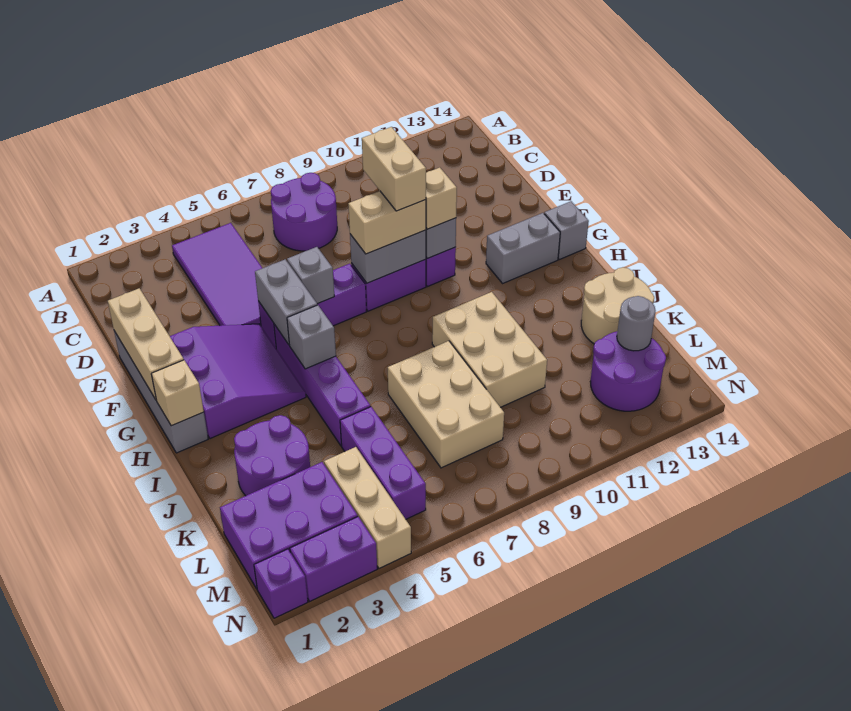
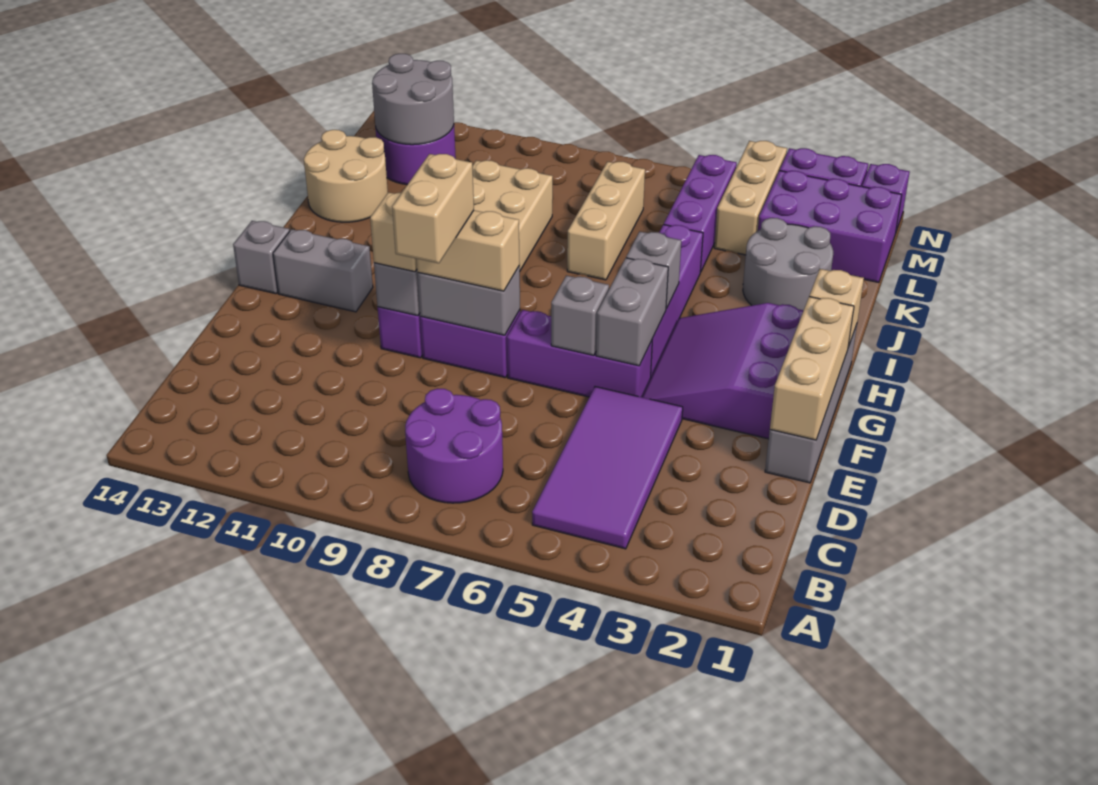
purple 2x2 round brick [234,415,310,496] -> grey 2x2 round brick [743,218,833,310]
tan 2x3 brick [388,341,504,468] -> tan 1x3 brick [567,162,645,280]
grey 1x1 round brick [617,296,656,351] -> grey 2x2 round brick [372,54,454,145]

